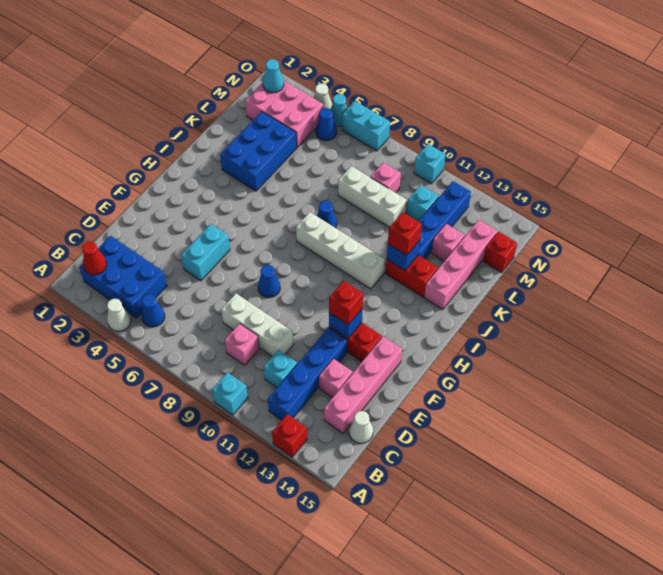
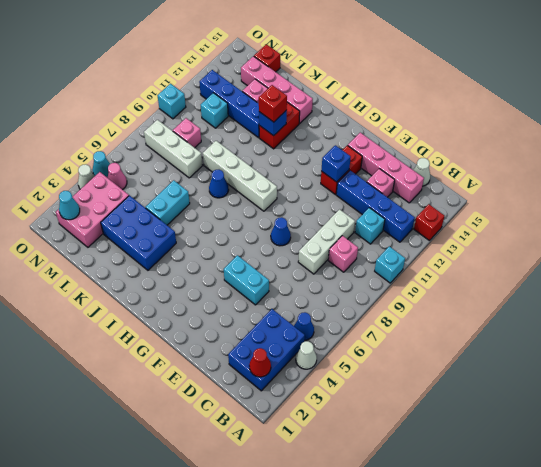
red 1x1 brick [329,281,363,325] -> none
white 1x4 brick [296,212,385,289] -> white 1x4 brick turned to [203,141,277,211]
white 1x3 brick [338,166,406,227] -> white 1x3 brick turned to [144,120,203,178]
blue 1x1 cone [316,108,337,141] -> pink 1x1 cone [108,163,127,190]
cyan 1x2 brick [342,101,390,151] -> cyan 1x2 brick moved to [146,180,190,225]

